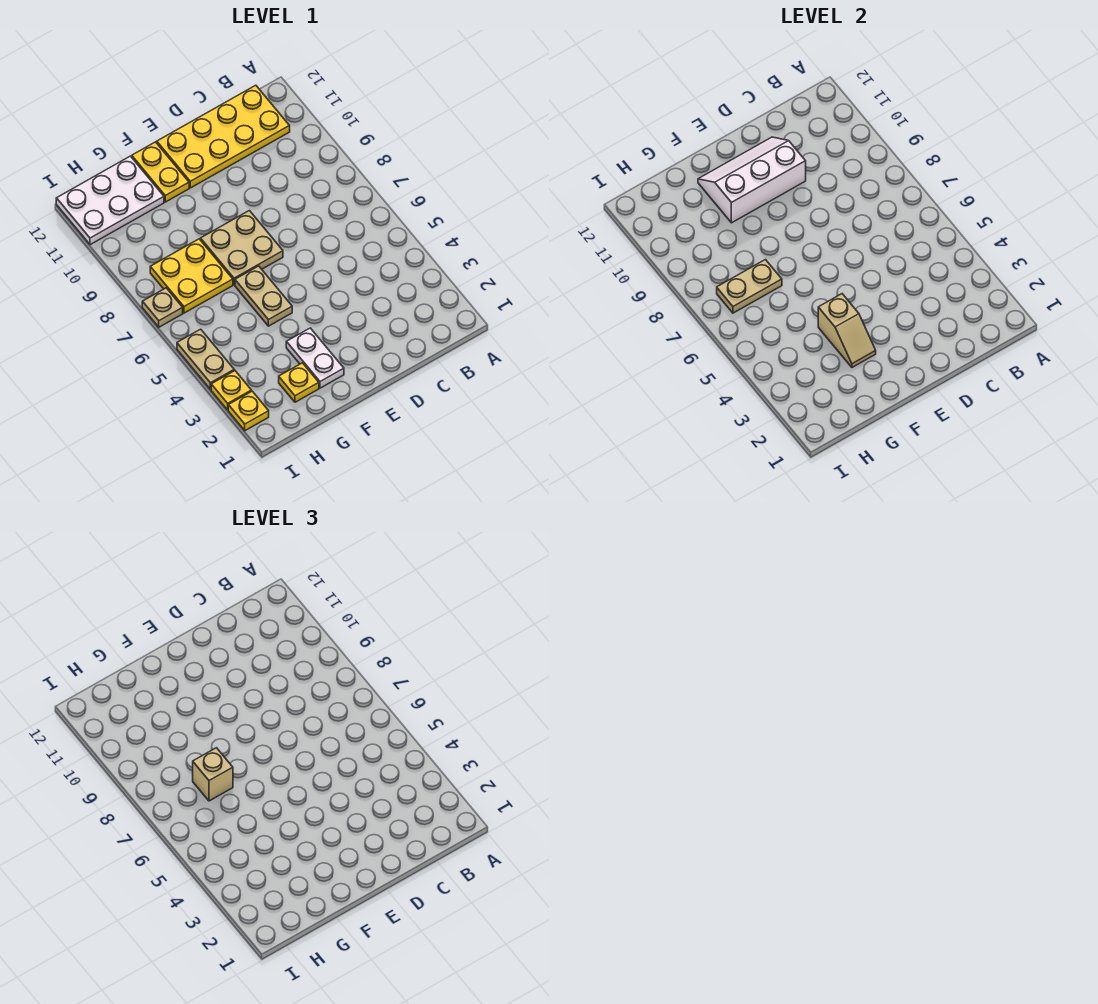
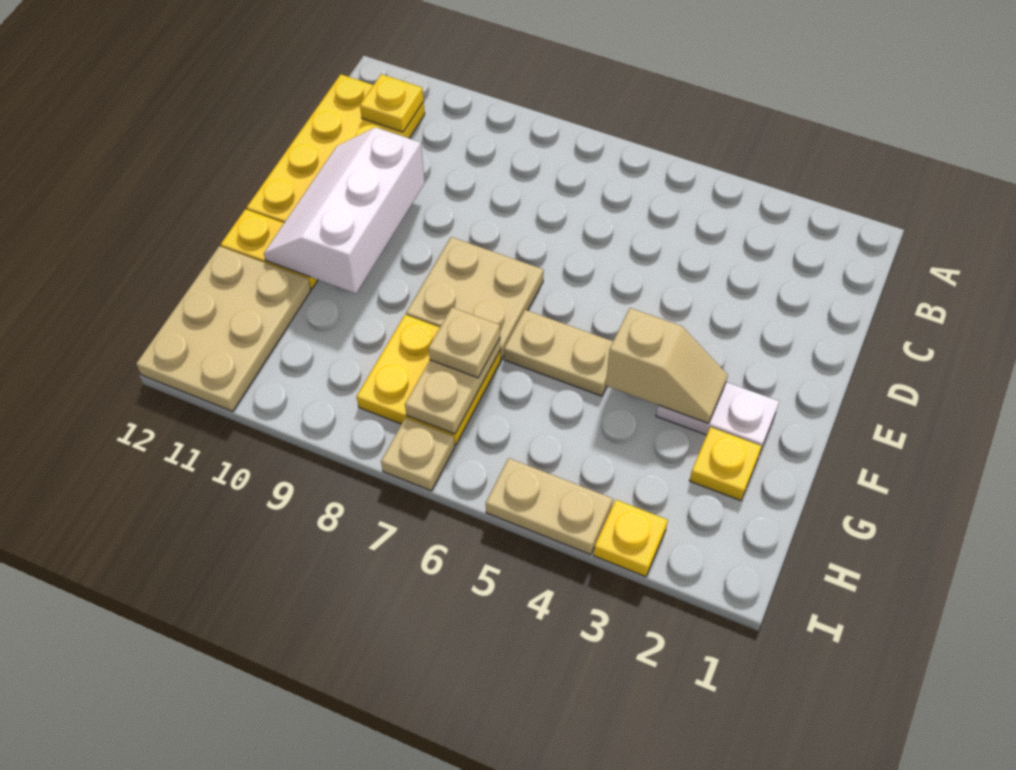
tan 1x1 brick [193,748,233,801] -> tan 1x1 plate [429,308,500,378]
white 2x3 plate [56,156,164,245] -> tan 2x3 plate [136,246,311,411]
yellow 1x1 plate [228,391,269,431] -> yellow 1x1 plate moved to [360,74,424,132]

